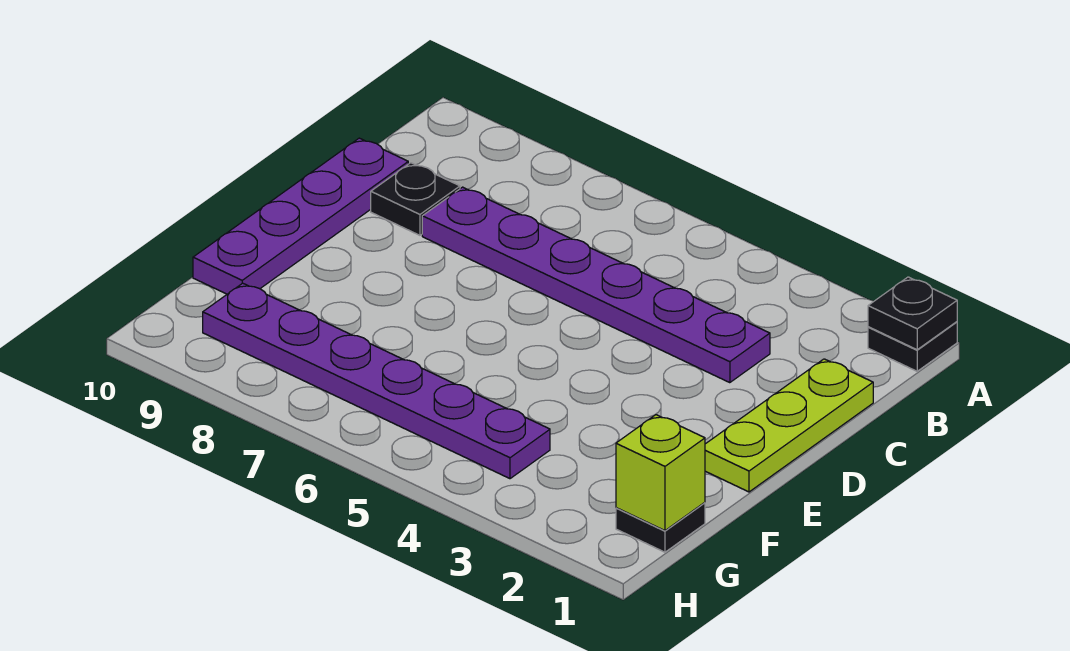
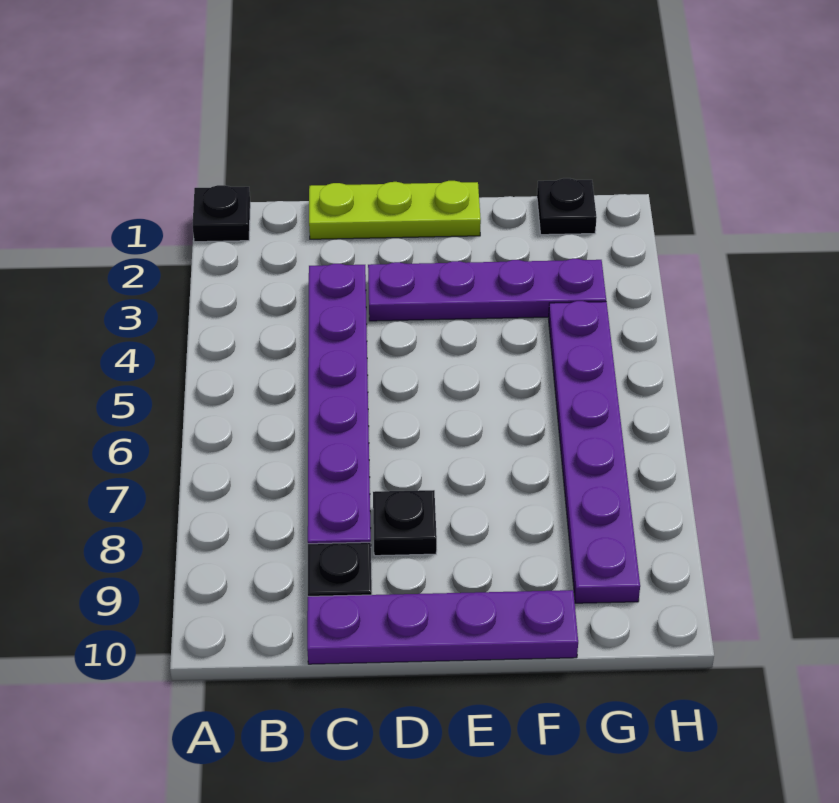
black 1x1 plate [868,277,957,350] -> black 1x1 plate moved to [373,490,437,556]
none -> purple 1x4 plate [368,259,606,321]
lime 1x1 brick [616,415,705,531] -> none

